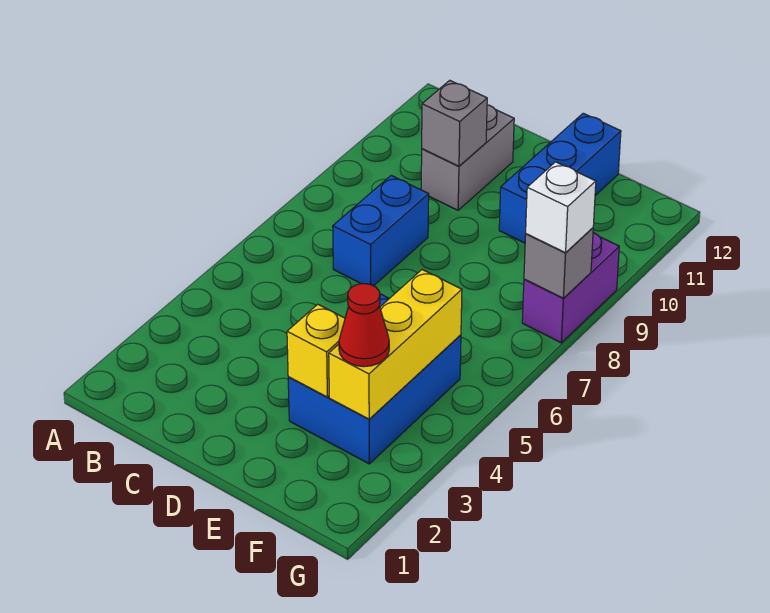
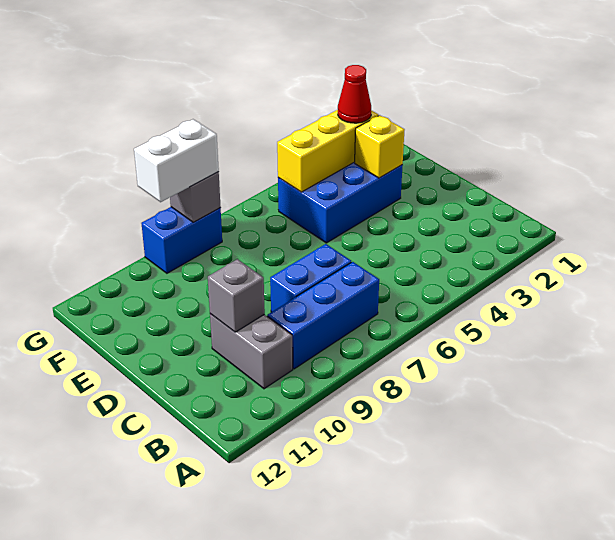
grey 1x2 brick [421,105,514,210] -> grey 1x2 brick turned to [210,314,293,389]
blue 1x3 brick [499,113,621,243] -> blue 1x3 brick moved to [267,262,379,369]
purple 1x2 brick [522,233,619,343] -> blue 1x2 brick [141,207,222,273]
white 1x1 brick [526,162,596,253] -> white 1x2 brick [134,119,219,202]

